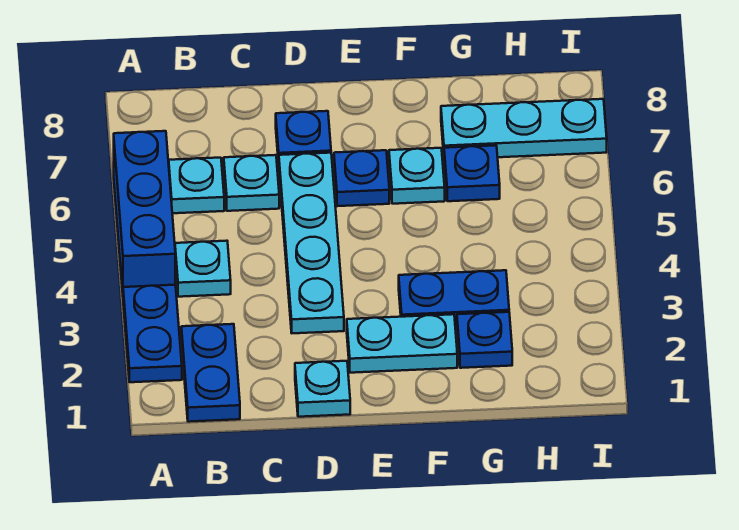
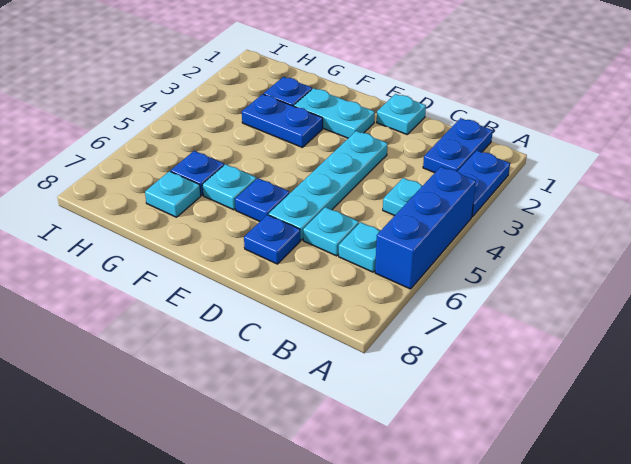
cyan 1x3 plate [441,99,607,157] -> cyan 1x1 plate [145,171,201,217]

